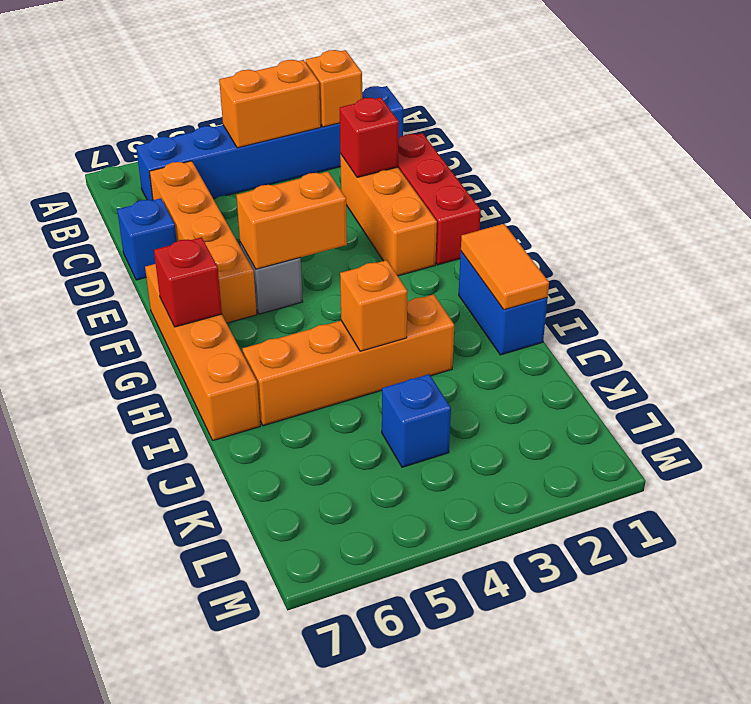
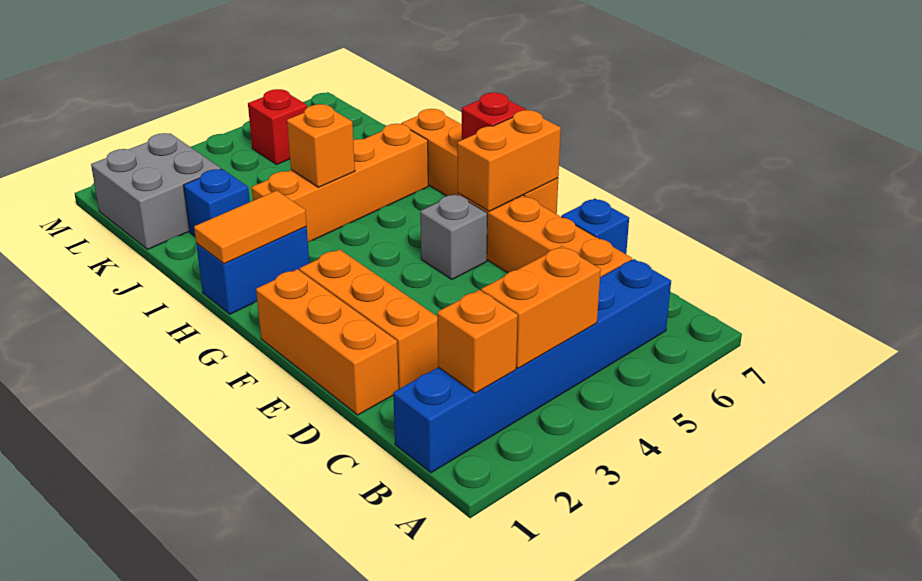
red 1x3 brick [398,133,481,265] -> orange 1x3 brick [256,269,399,415]
red 1x1 brick [340,97,399,177] -> red 1x1 brick moved to [248,89,307,164]
orange 1x2 brick [236,172,347,269] -> orange 1x2 brick moved to [457,110,561,211]
blue 1x2 brick [459,252,548,355] -> blue 1x2 brick turned to [196,227,309,314]
orange 1x2 tile [461,224,549,310] -> orange 1x2 tile turned to [194,191,307,264]
none -> grey 2x2 brick [91,133,221,249]
blue 1x1 brick [382,374,451,467] -> blue 1x1 brick moved to [184,169,250,236]

